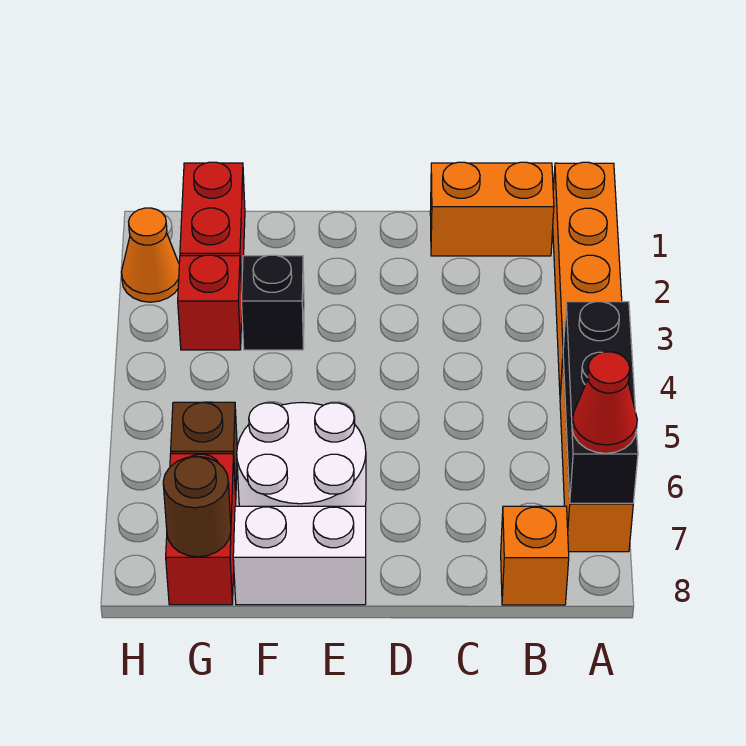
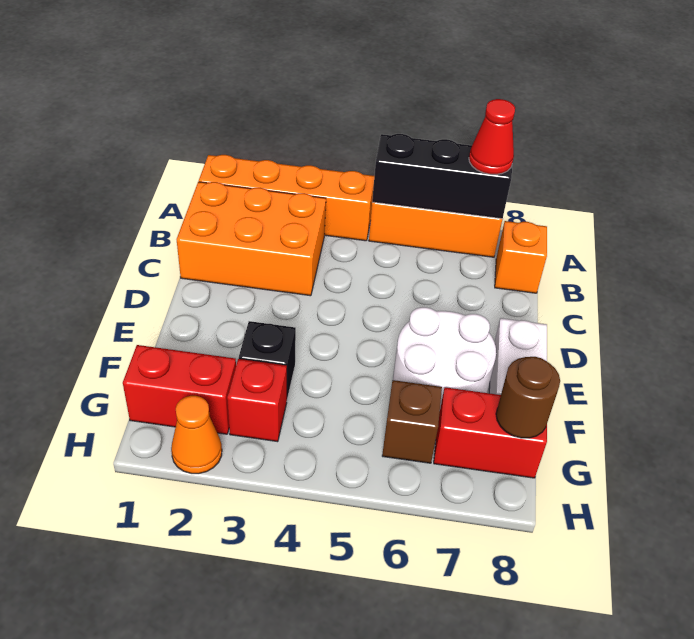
orange 1x2 brick [430,162,554,256] -> orange 2x3 brick [177,182,326,296]

